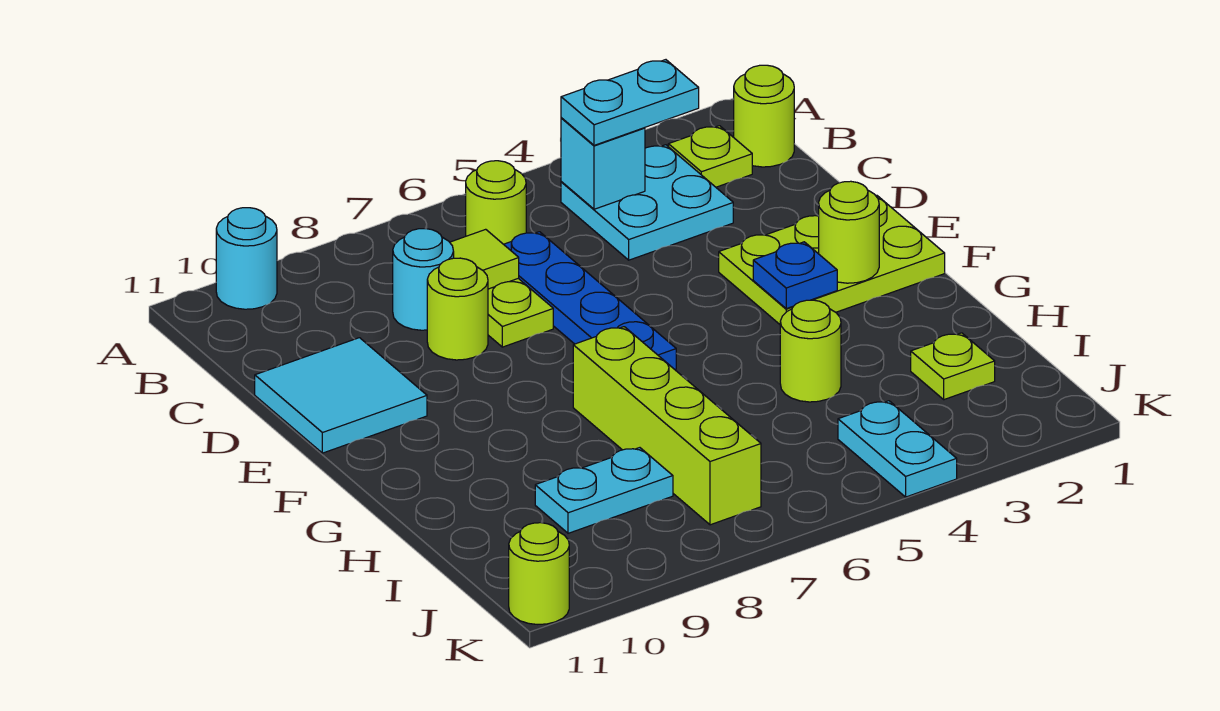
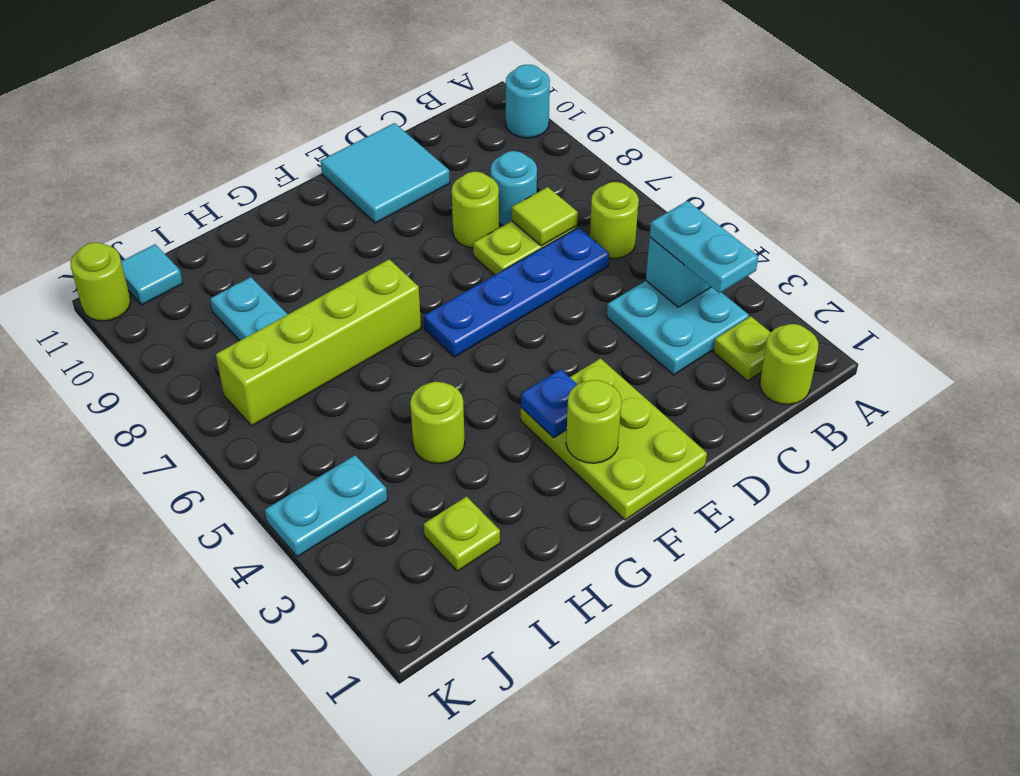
none -> cyan 1x1 tile [121,244,183,305]

